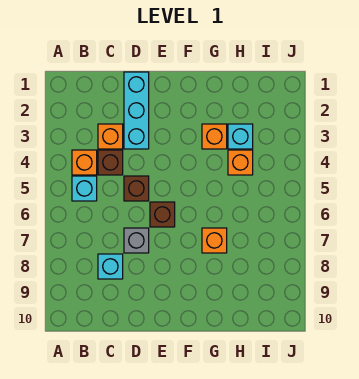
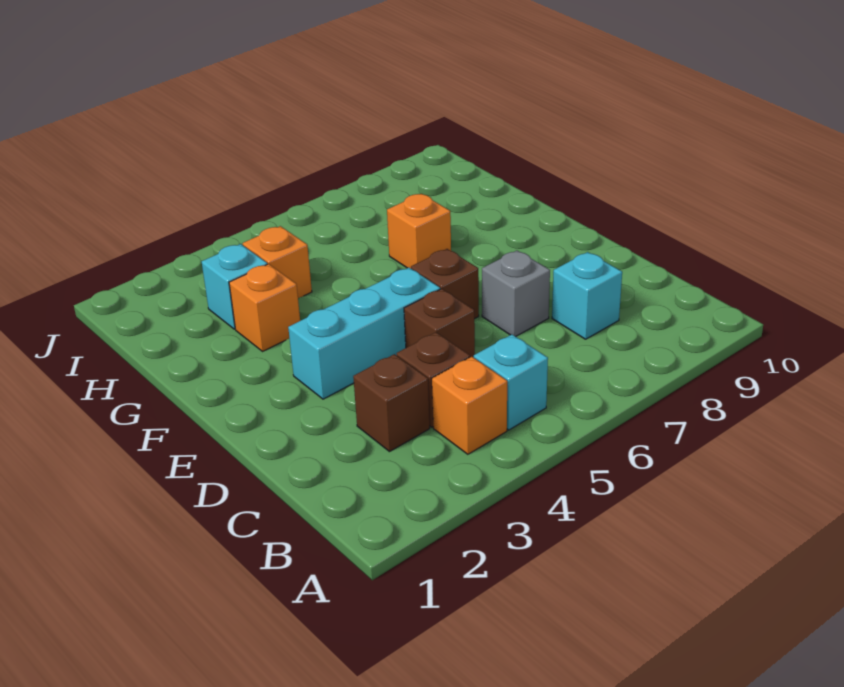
orange 1x1 brick [98,124,123,149] -> brown 1x1 brick [353,354,430,452]
cyan 1x3 brick [124,72,149,149] -> cyan 1x3 brick moved to [288,268,440,399]

